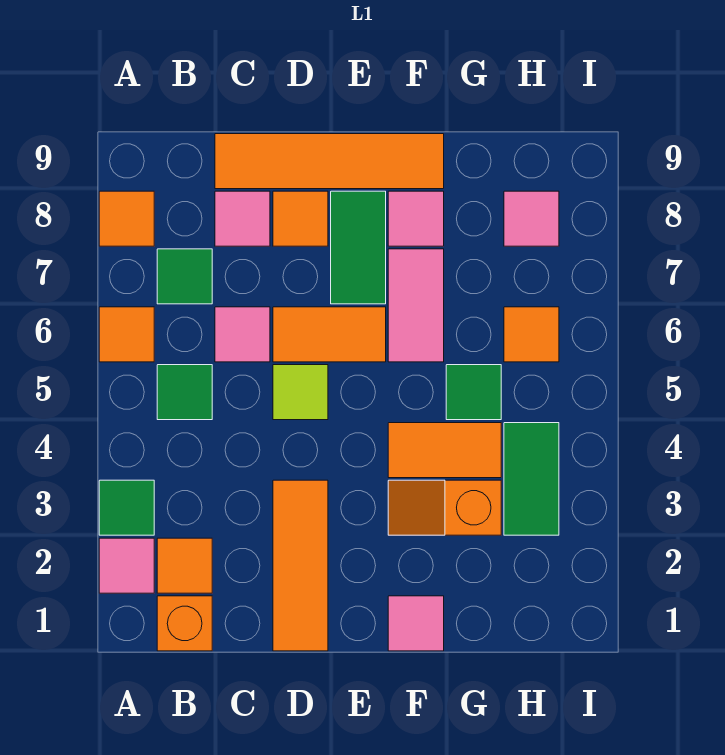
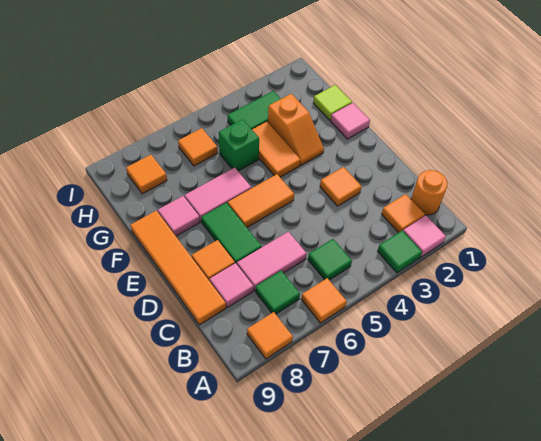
orange 1x1 brick [157,596,212,651] -> orange 1x1 round brick [411,170,447,215]
pink 1x1 tile [215,307,270,362] -> pink 1x2 tile [237,232,307,290]
orange 1x3 tile [273,480,328,651] -> orange 1x1 tile [320,167,362,206]
lime 1x1 tile [273,365,328,420] -> lime 1x1 tile moved to [313,85,352,120]
orange 1x2 tile [273,307,386,362] -> orange 1x2 tile turned to [228,174,294,227]
green 1x2 tile [331,191,386,304] -> green 1x2 tile turned to [202,203,262,264]
green 1x1 tile [446,365,501,420] -> green 1x1 brick [219,119,259,171]
pink 1x1 tile [504,191,559,246] -> orange 1x1 tile [126,155,167,194]

